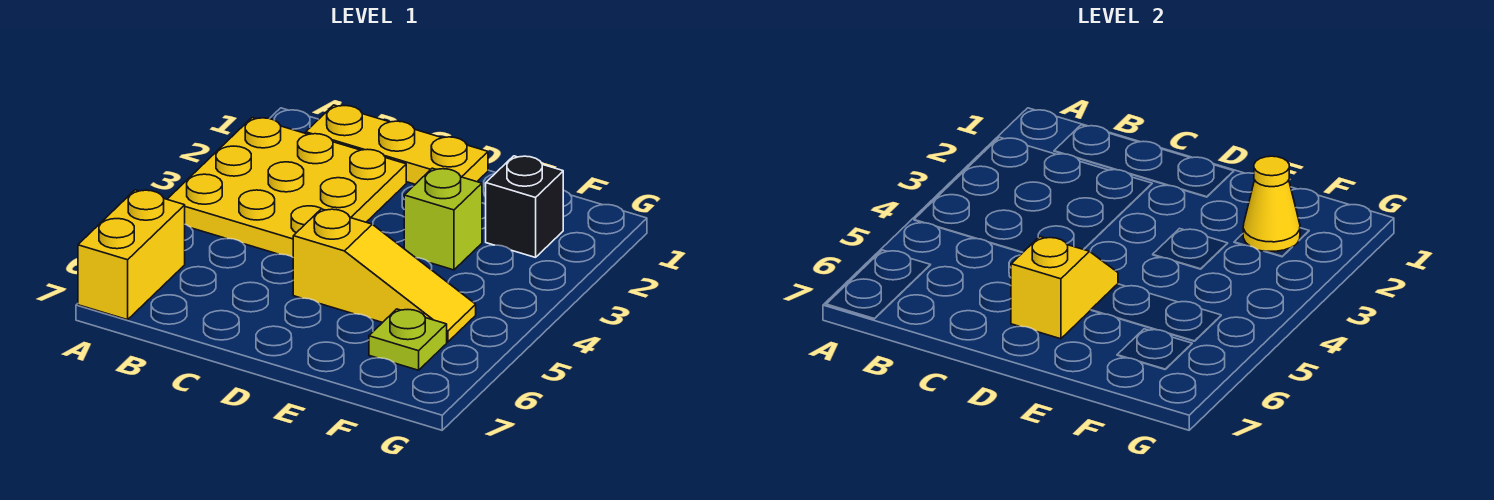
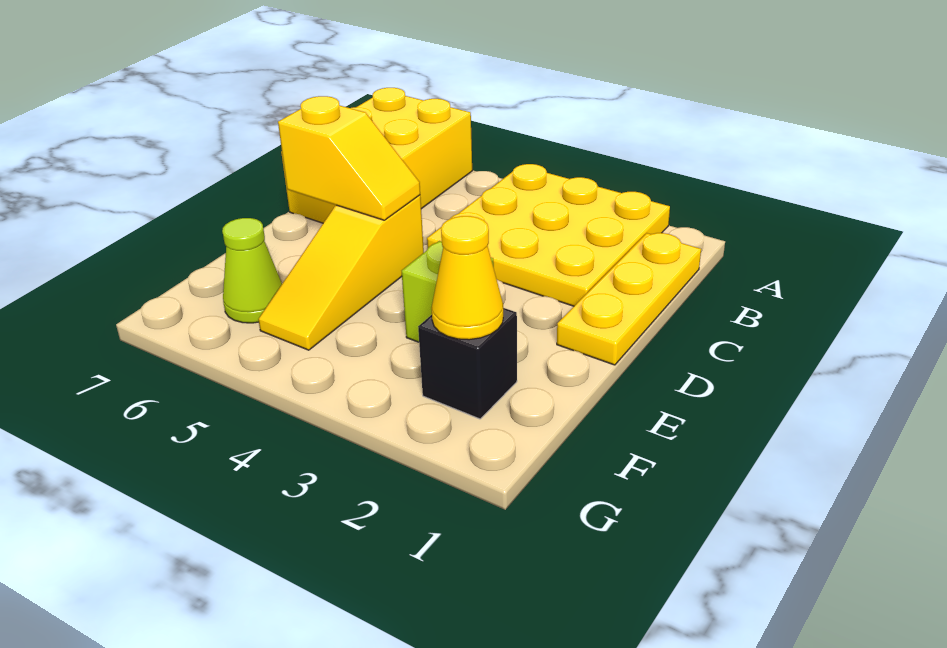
yellow 1x2 brick [78,190,185,320] -> yellow 2x3 brick [281,88,472,223]
lime 1x1 plate [369,309,447,370] -> lime 1x1 cone [222,218,282,323]

